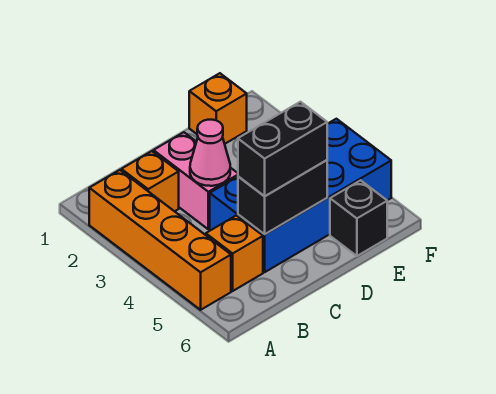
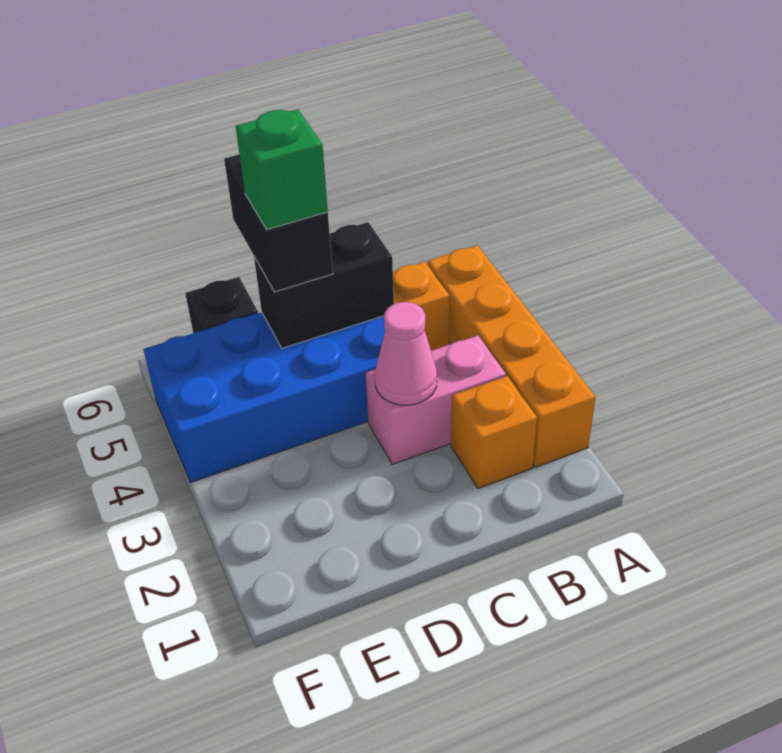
pink 1x2 brick [153,132,238,229] -> pink 1x2 brick turned to [366,335,506,464]
black 1x2 brick [238,102,327,196] -> black 1x2 brick turned to [224,154,333,292]
none -> green 1x1 brick [236,110,328,230]
orange 1x1 brick [189,73,247,144] -> none

